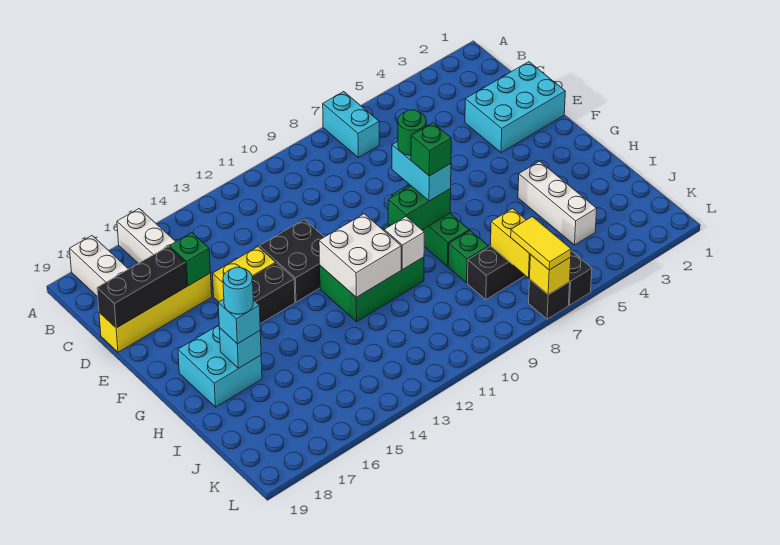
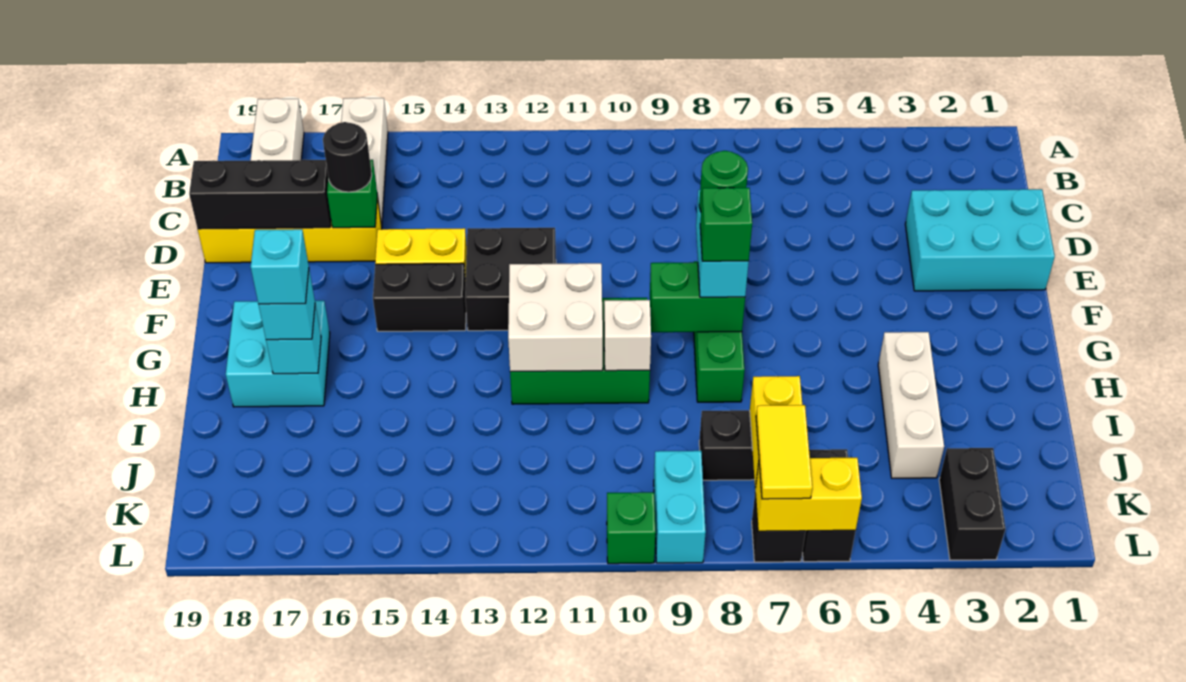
cyan 1x2 brick [323,92,379,158] -> cyan 1x2 brick moved to [654,451,706,563]
none -> black 1x1 round brick [323,122,372,192]
cyan 1x1 round brick [223,267,253,314] -> cyan 1x1 brick [251,229,309,304]
green 1x1 brick [448,231,489,283] -> green 1x1 brick moved to [607,492,656,564]
none -> black 1x2 brick [939,448,1005,560]
yellow 1x1 brick [529,255,571,295] -> yellow 1x2 brick [755,458,862,531]

